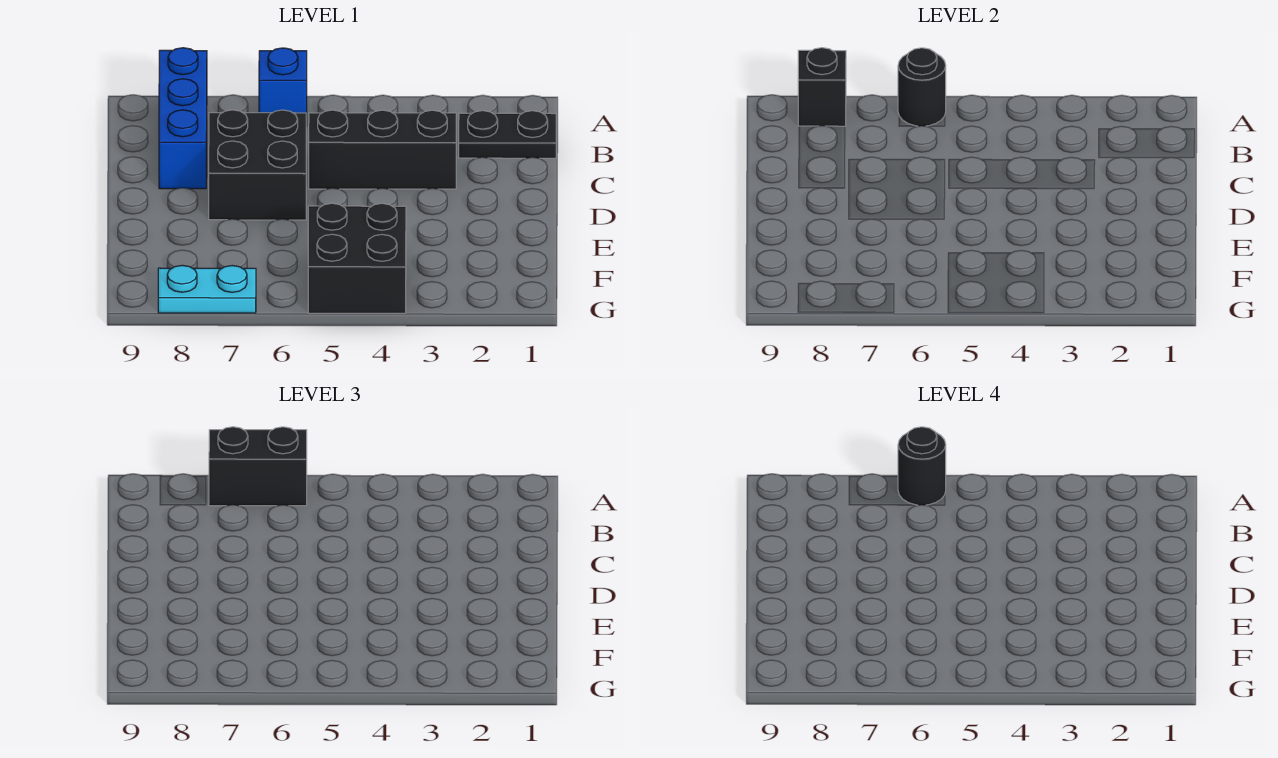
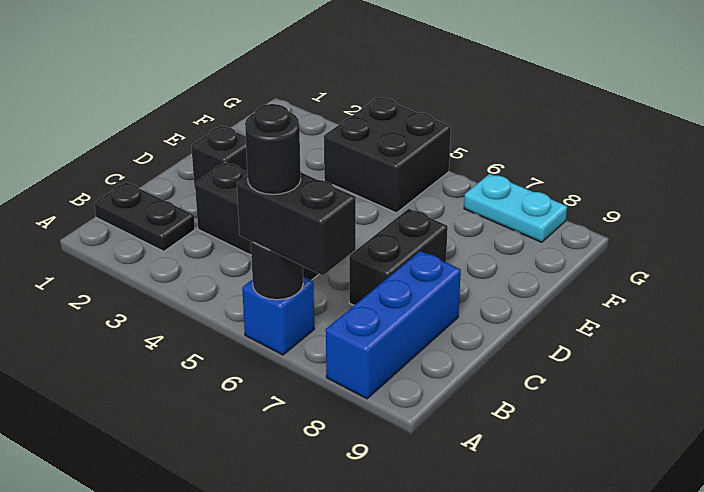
black 1x1 brick [798,48,846,126] -> black 1x1 brick moved to [191,126,247,189]
black 2x2 brick [209,110,306,220] -> black 1x2 brick [349,209,448,305]

